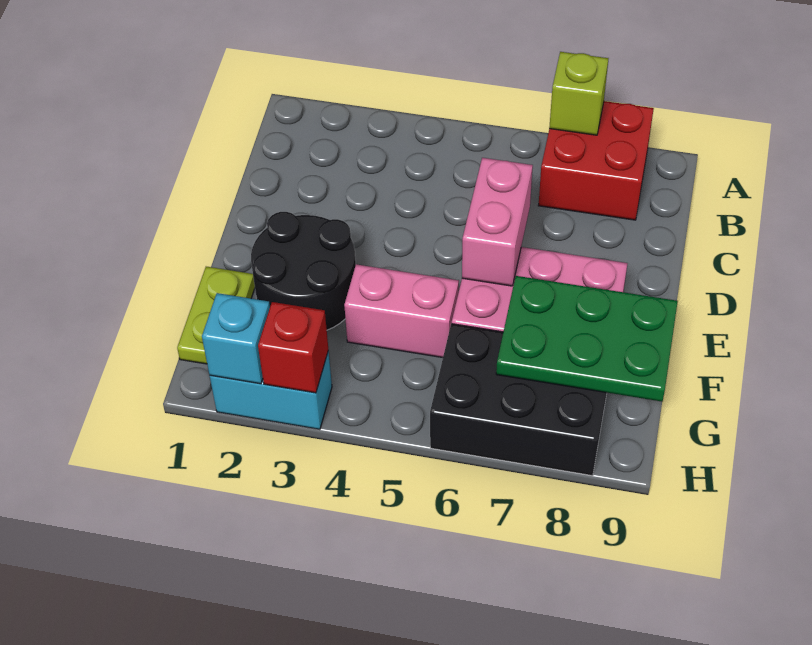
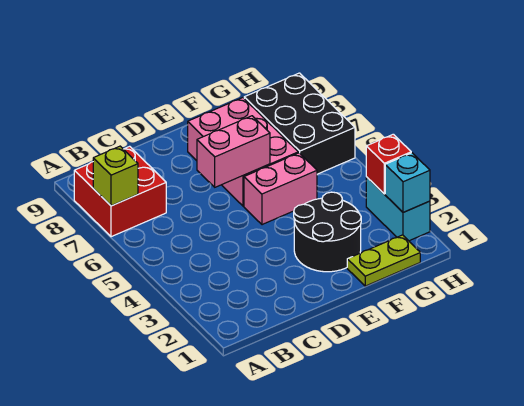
pink 1x2 brick [344,264,459,358] -> pink 1x2 brick turned to [244,153,317,225]
green 2x3 plate [496,276,678,402] -> none

